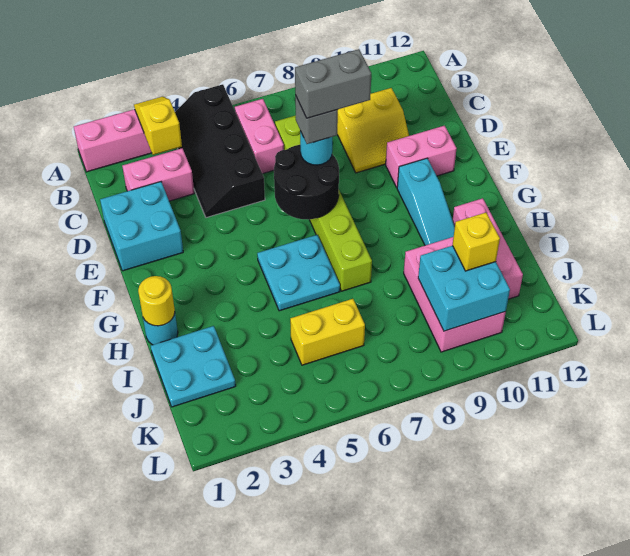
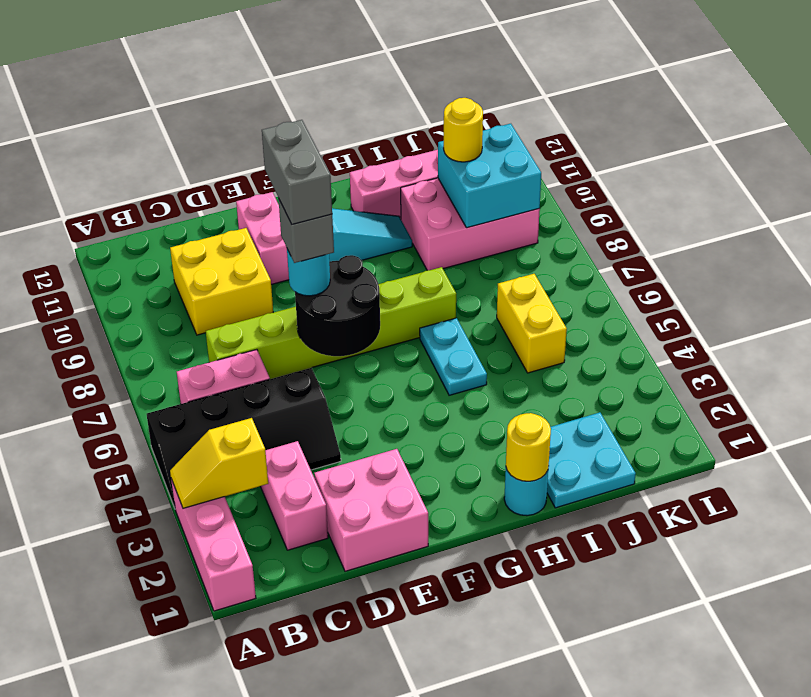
yellow 2x2 slope [337,88,409,173] -> yellow 2x2 brick [170,228,273,335]
cyan 2x2 brick [100,182,183,271] -> pink 2x2 brick [314,449,428,571]
cyan 2x2 plate [257,235,340,311] -> cyan 1x2 plate [420,318,487,395]
yellow 1x1 brick [452,212,500,271] -> yellow 1x1 round brick [444,98,483,162]

